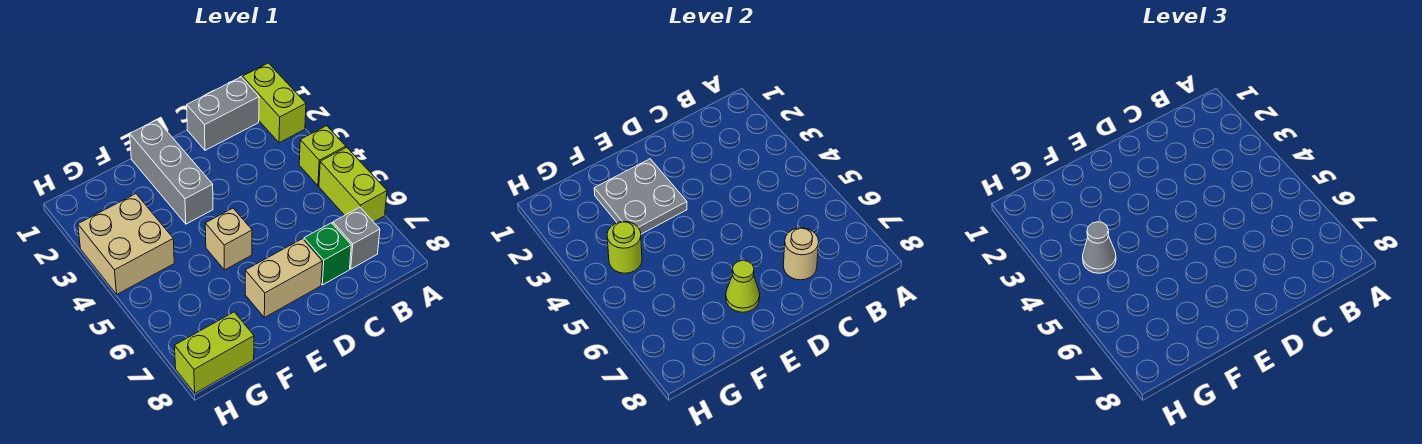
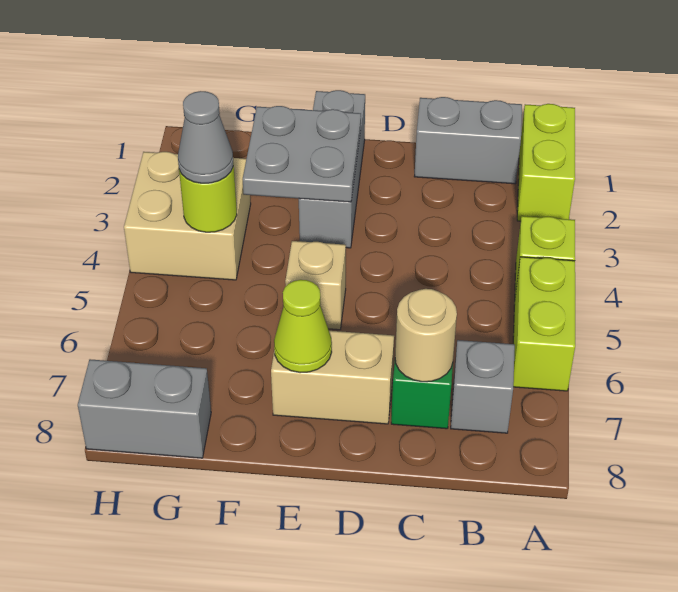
lime 1x2 brick [175,312,254,393] -> grey 1x2 brick [78,359,211,458]

